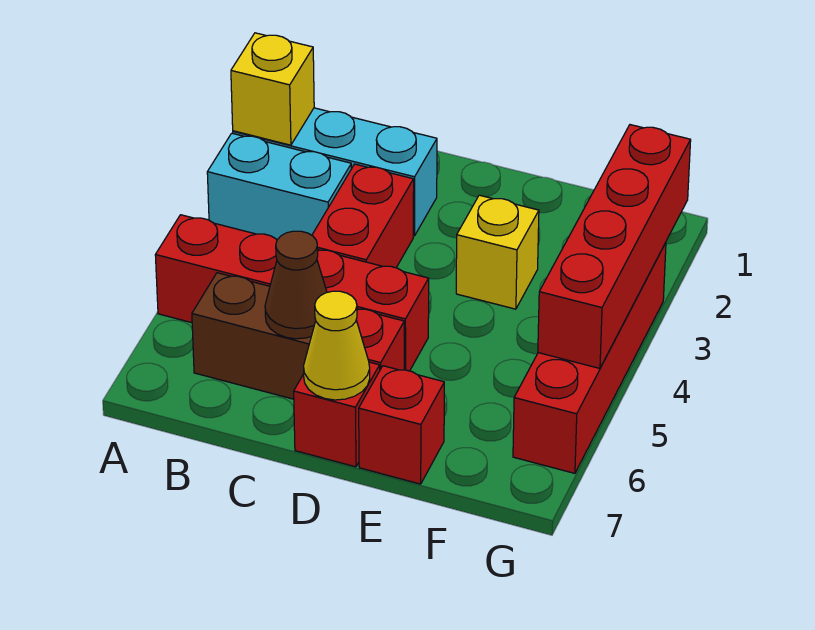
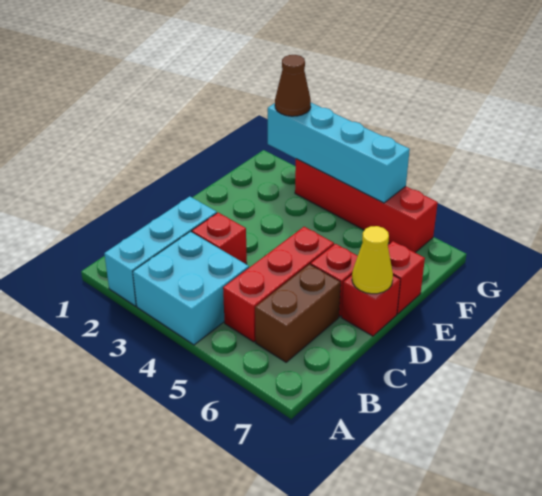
yellow 1x1 brick [231,33,314,145] -> none
cyan 1x2 brick [207,133,352,239] -> cyan 2x2 brick [133,232,249,345]
red 1x4 brick [155,215,429,371] -> red 1x3 brick [223,227,334,342]
red 1x2 brick [312,164,414,268] -> red 1x1 brick [192,213,247,264]
brown 1x1 cone [265,231,327,339] -> brown 1x1 cone moved to [275,55,311,116]
yellow 1x1 brick [456,195,539,309] -> none
red 1x4 brick [538,125,691,368] -> cyan 1x4 brick [268,103,410,203]

